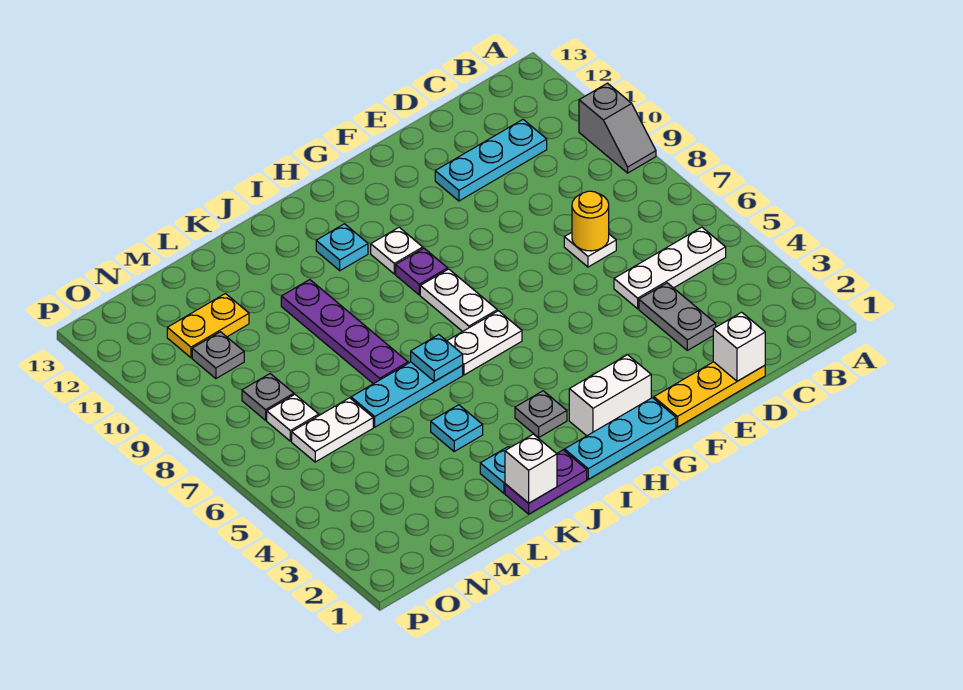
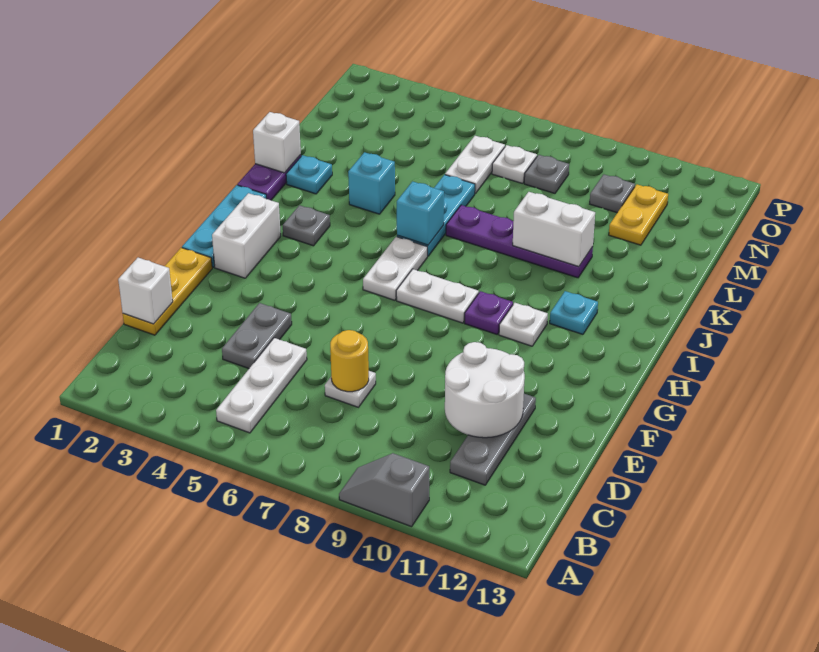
cyan 1x3 plate [435,120,547,201] -> grey 1x3 plate [450,394,536,485]
grey 1x2 plate [639,283,716,350] -> grey 1x2 plate turned to [222,303,292,369]
none -> white 2x2 round brick [445,342,525,438]
cyan 1x1 plate [411,335,463,381] -> cyan 1x1 brick [397,181,444,245]
cyan 1x1 plate [431,405,483,451] -> cyan 1x1 brick [348,152,395,214]
none -> white 1x2 brick [513,192,595,267]

